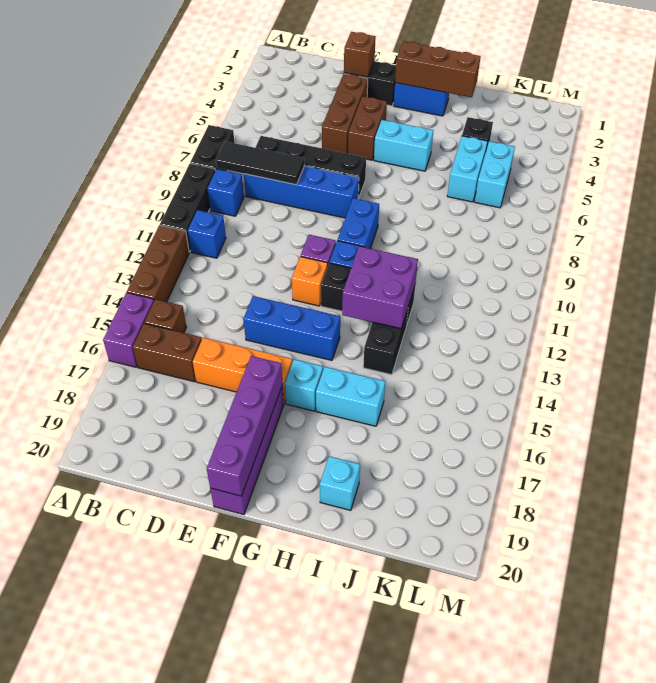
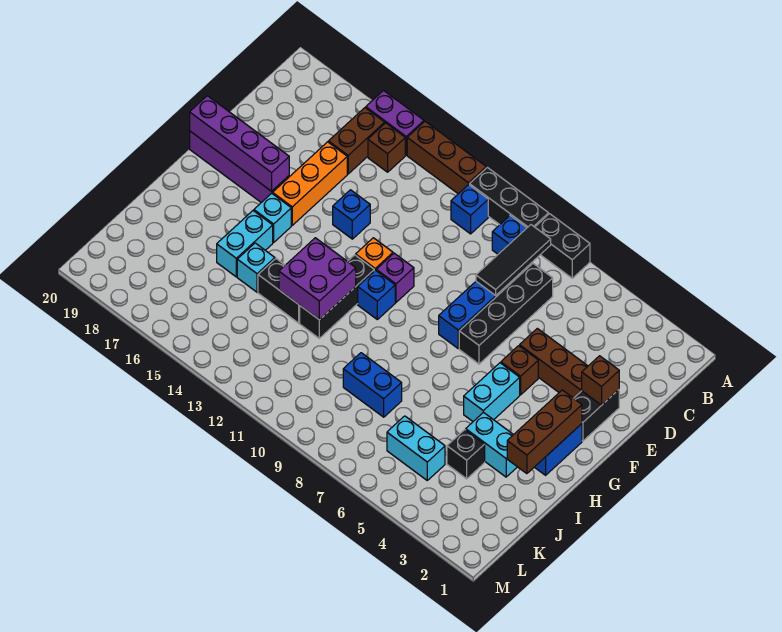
blue 1x3 brick [244,296,340,360] -> blue 1x1 brick [333,190,370,239]
brown 1x2 brick [348,96,387,160] -> brown 1x1 brick [501,346,538,395]
blue 1x2 brick [338,198,379,249] -> blue 1x2 brick moved to [343,353,402,417]
cyan 1x1 brick [320,456,360,510] -> cyan 1x1 brick moved to [237,243,275,292]
cyan 1x2 brick [447,136,488,202] -> cyan 1x2 brick moved to [466,412,517,477]

